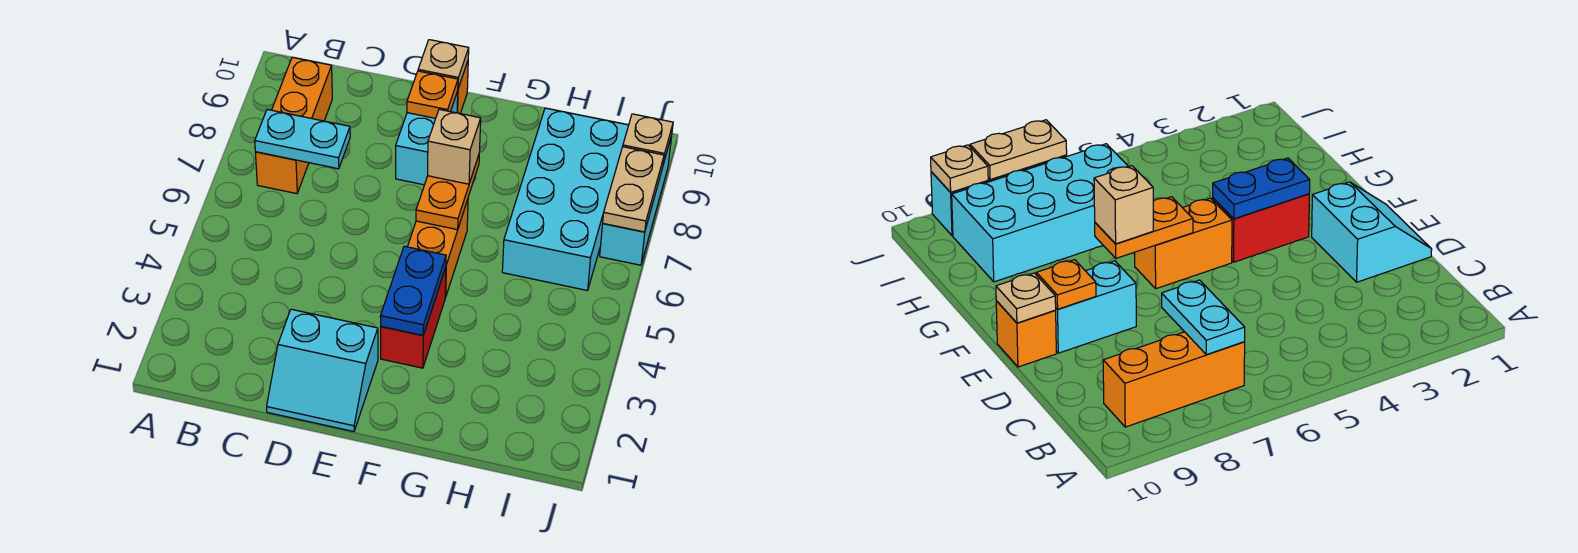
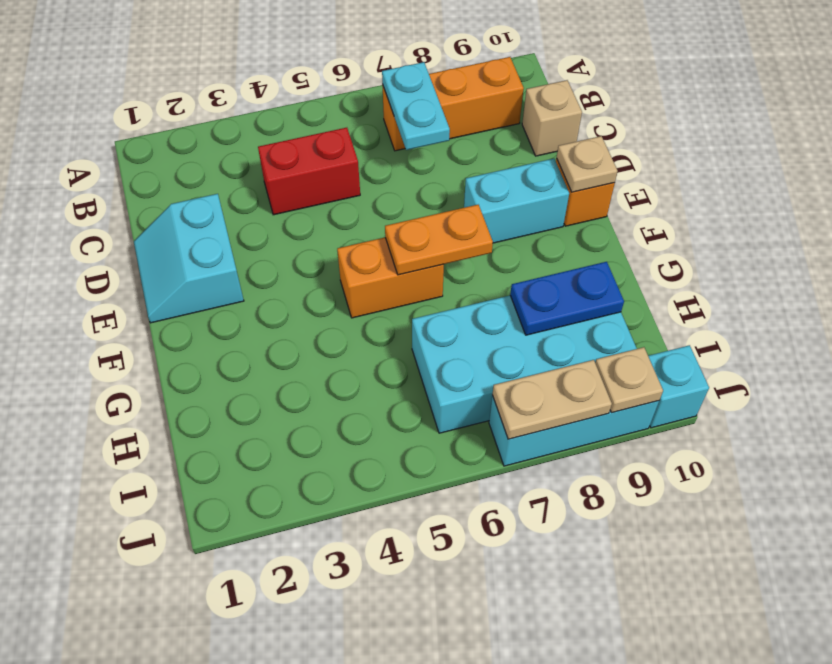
orange 1x1 plate [407,71,458,118] -> none
red 1x2 brick [381,267,446,368] -> red 1x2 brick moved to [258,128,360,215]
blue 1x2 plate [380,246,446,335] -> blue 1x2 plate moved to [510,262,624,335]
tan 1x1 brick [428,109,481,184] -> tan 1x1 brick moved to [522,80,582,156]
none -> cyan 1x1 brick [648,345,709,428]

